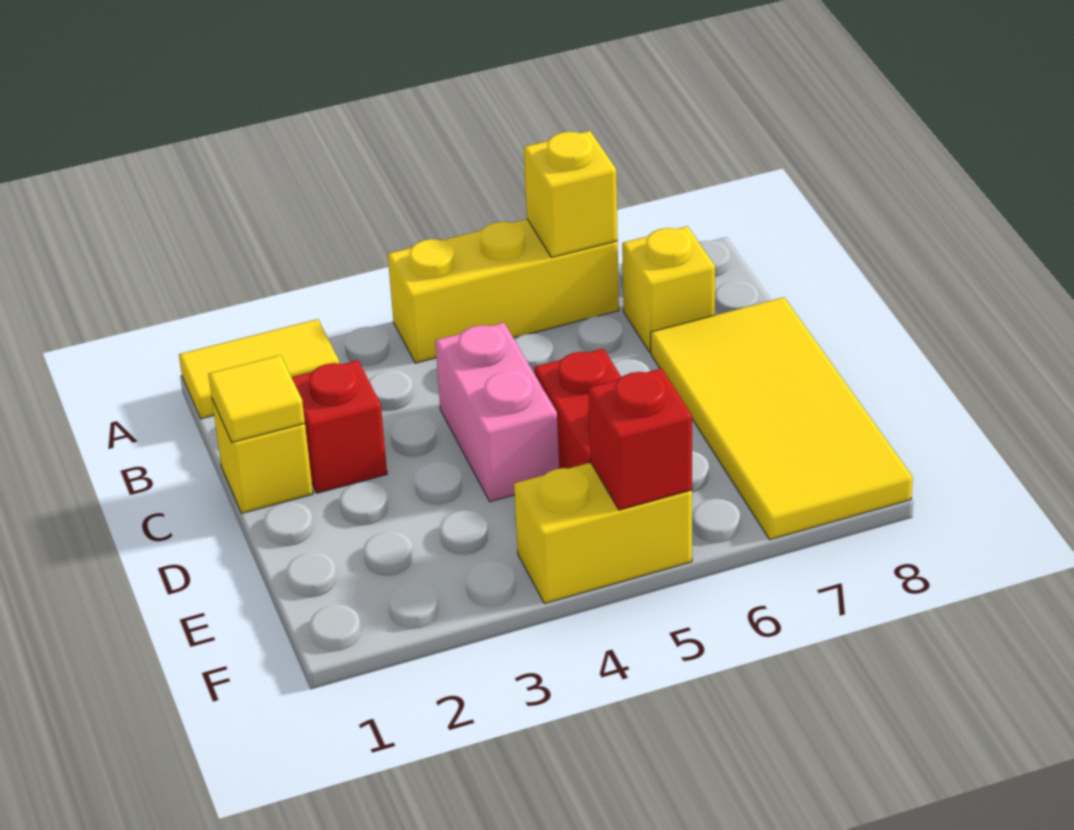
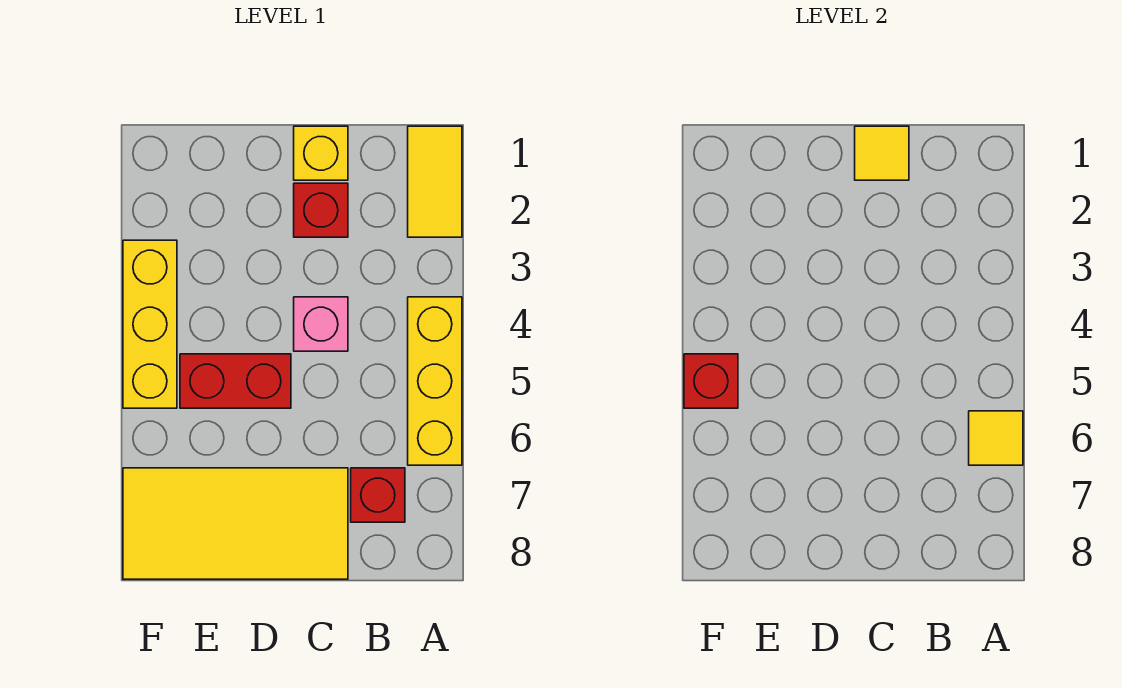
yellow 1x1 brick [524,131,618,257] -> yellow 1x1 tile [969,411,1023,465]
yellow 1x1 brick [622,226,715,352] -> red 1x1 brick [351,468,405,522]
pink 1x2 brick [435,323,559,502] -> pink 1x1 brick [294,297,348,351]
yellow 1x2 brick [514,463,692,604] -> yellow 1x3 brick [123,240,177,408]

